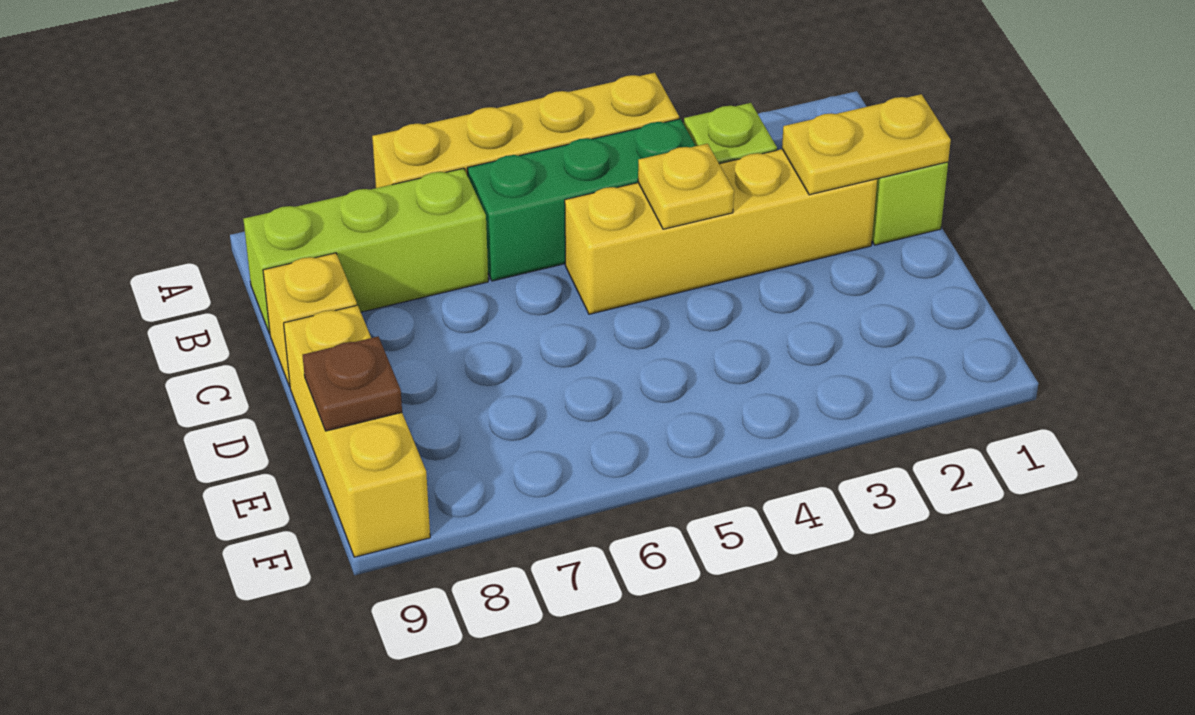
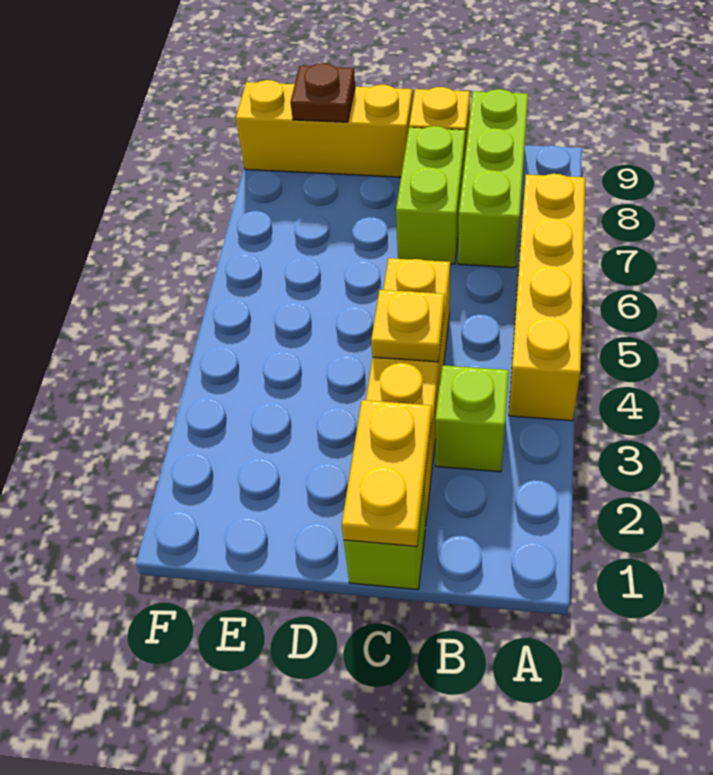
green 1x3 brick [467,119,695,281] -> none
none -> lime 1x2 brick [396,126,465,264]

